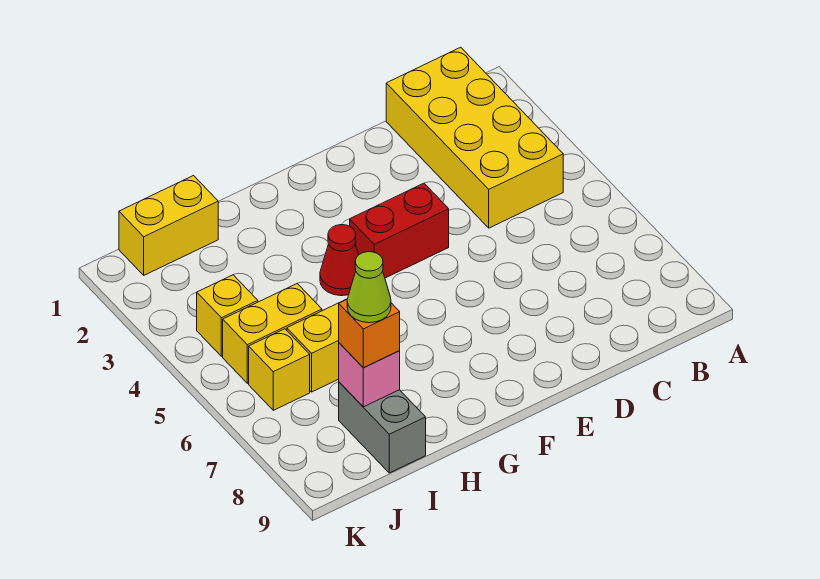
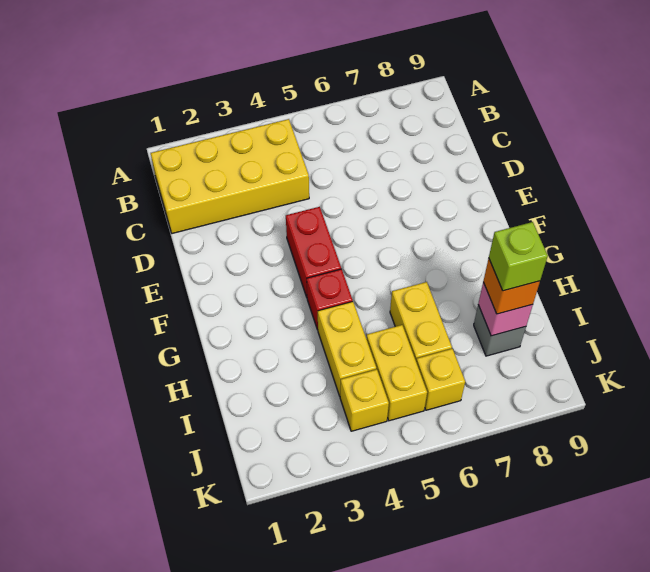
red 1x1 cone [320,225,359,296] -> red 1x1 brick [307,269,353,330]
yellow 1x2 brick [119,176,218,275] -> yellow 1x2 brick moved to [318,302,376,396]
grey 1x2 brick [339,382,426,473] -> grey 1x1 brick [474,305,526,356]
lime 1x1 cone [347,252,391,323] -> lime 1x1 brick [489,222,548,291]

